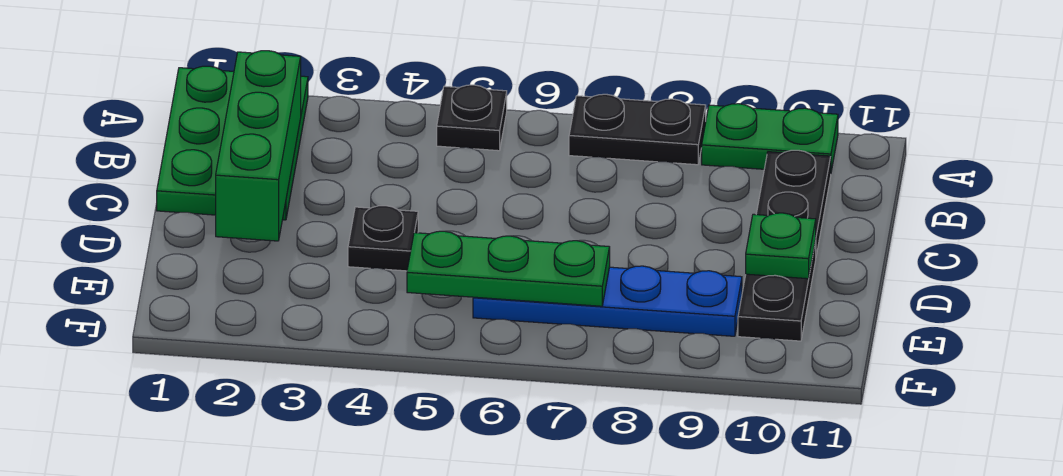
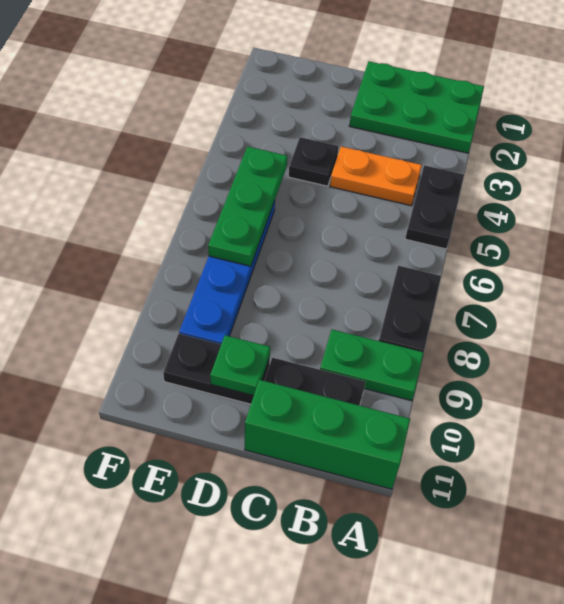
black 1x1 plate [437,85,507,151] -> black 1x2 plate [405,165,464,249]
green 1x2 plate [702,104,838,171] -> green 1x2 plate turned to [320,330,424,401]
green 1x3 brick [216,51,301,241] -> green 1x3 brick moved to [245,380,410,489]
none -> orange 1x2 plate [330,147,422,206]

